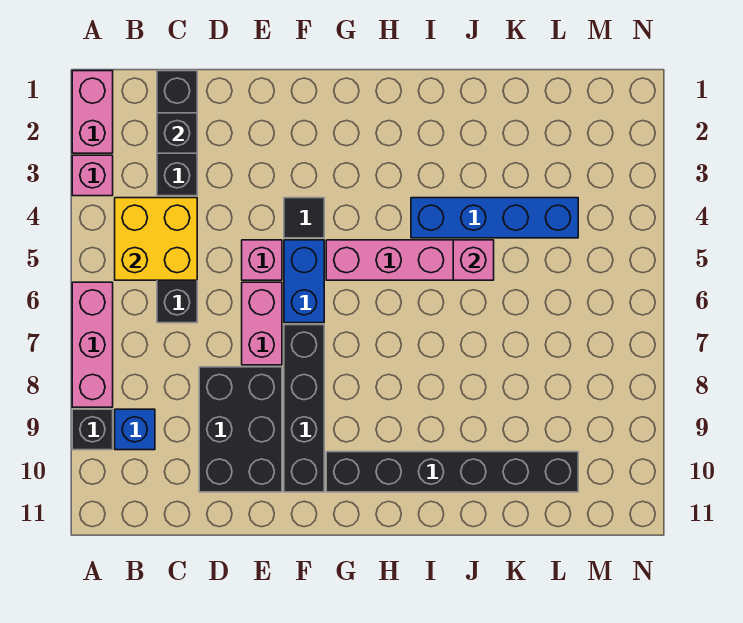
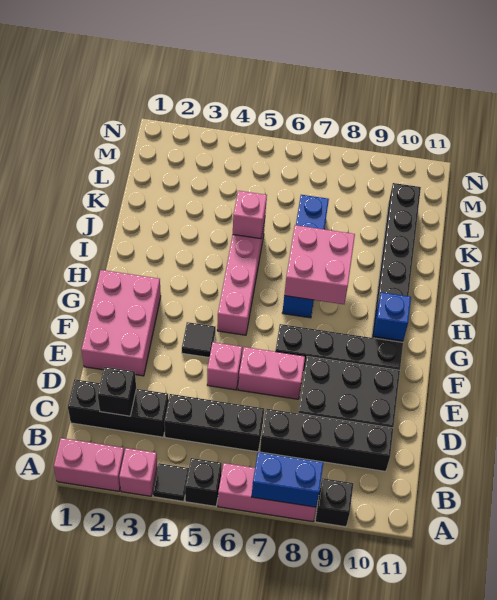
none -> black 1x1 tile [153,463,189,501]
none -> black 1x1 brick [185,458,222,506]
yellow 2x2 brick [115,198,197,280] -> none
blue 1x1 brick [115,409,155,450] -> blue 1x1 brick moved to [374,292,411,341]
none -> black 1x4 brick [260,409,393,471]
none -> pink 2x3 brick [81,270,161,376]
blue 1x2 brick [284,240,324,323] -> blue 1x2 brick moved to [252,452,323,507]
none -> pink 2x2 brick [284,225,355,304]
blue 1x4 brick [411,198,578,238] -> blue 1x4 brick moved to [282,195,329,318]

